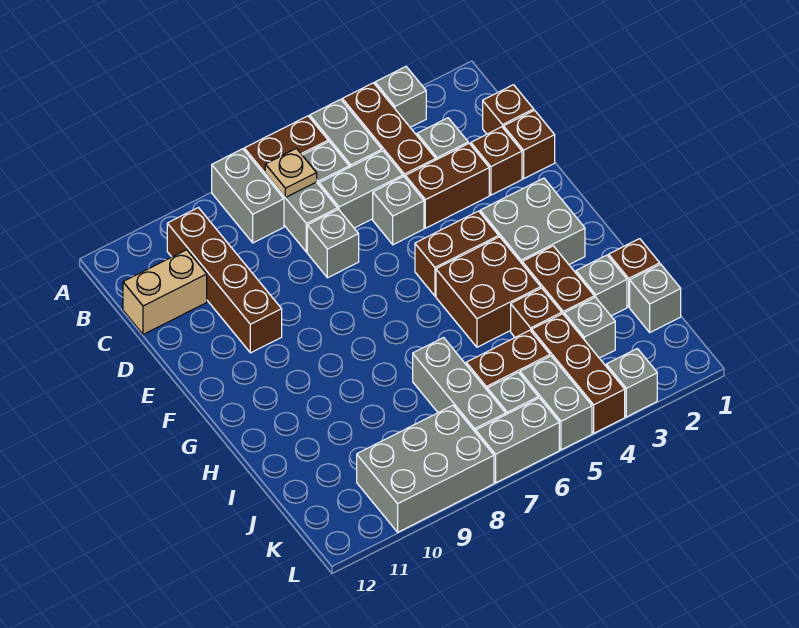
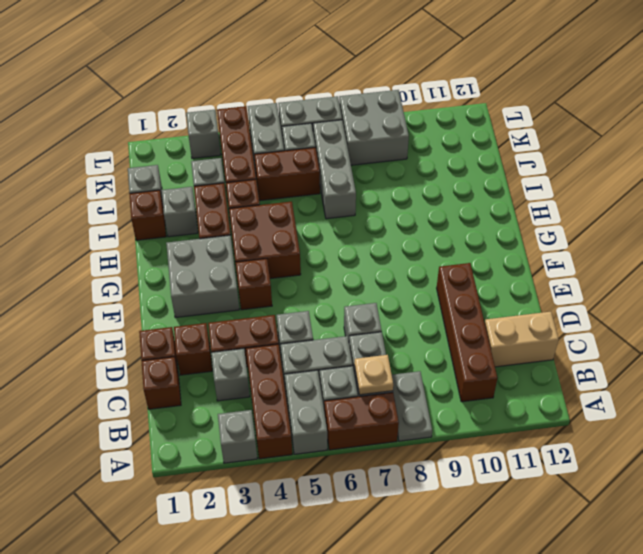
grey 1x2 brick [212,149,284,243] -> grey 1x2 plate [392,371,432,441]
brown 1x2 brick [415,211,499,296] -> brown 1x1 brick [235,259,272,310]
grey 2x3 brick [357,405,494,532] -> grey 2x2 brick [339,90,409,165]

